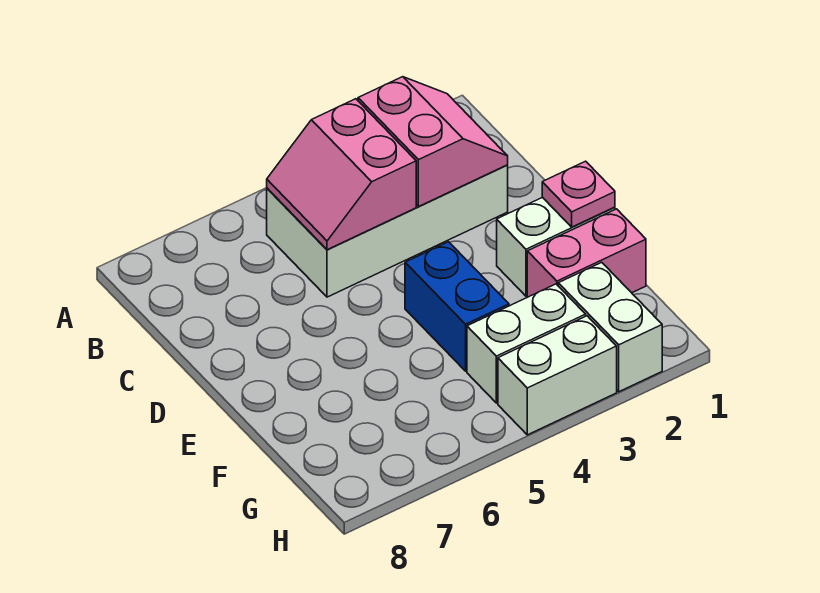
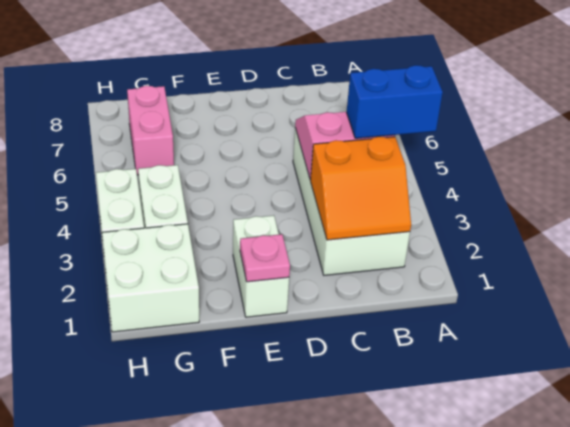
pink 2x2 slope [358,77,508,207] -> orange 2x2 slope [311,137,411,240]
blue 1x2 brick [405,242,509,371] -> blue 1x2 brick moved to [347,65,443,138]
pink 1x2 brick [527,209,646,297] -> pink 1x2 brick moved to [127,86,174,175]
white 1x2 brick [558,262,662,392] -> white 2x2 brick [102,224,199,332]

